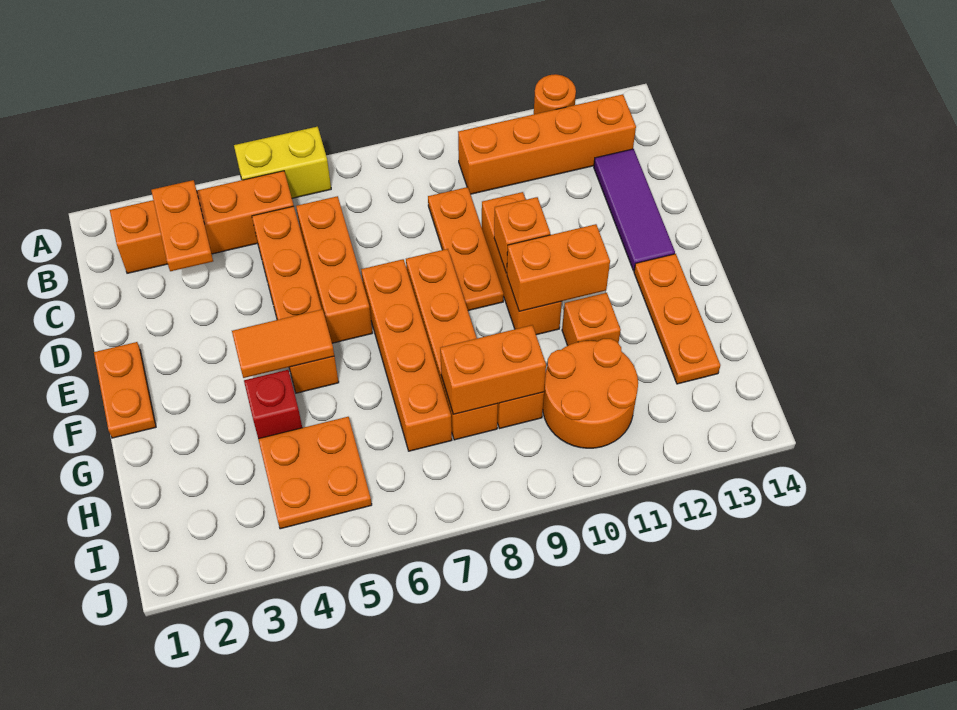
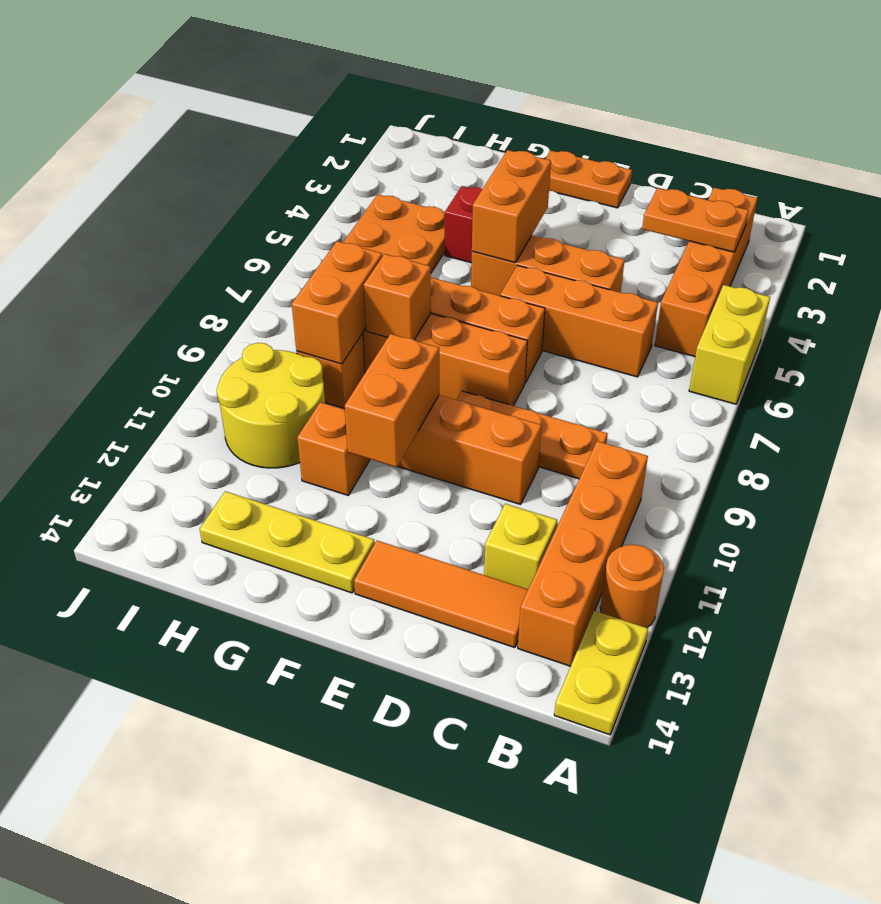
none -> yellow 1x2 plate [554,611,648,735]
orange 1x4 brick [252,206,339,393] -> orange 1x3 brick [471,236,625,296]
none -> yellow 1x1 brick [484,504,557,589]
purple 1x3 tile [594,149,675,271] -> orange 1x3 tile [354,541,528,648]
orange 1x1 brick [494,197,550,273] -> orange 1x1 brick moved to [364,254,431,340]
orange 1x2 tile [232,309,334,378] -> orange 1x2 brick [472,150,551,263]
orange 1x3 plate [634,254,720,384] -> yellow 1x3 plate [200,491,374,593]
orange 2x2 round brick [543,339,638,448] -> yellow 2x2 round brick [217,343,325,468]

